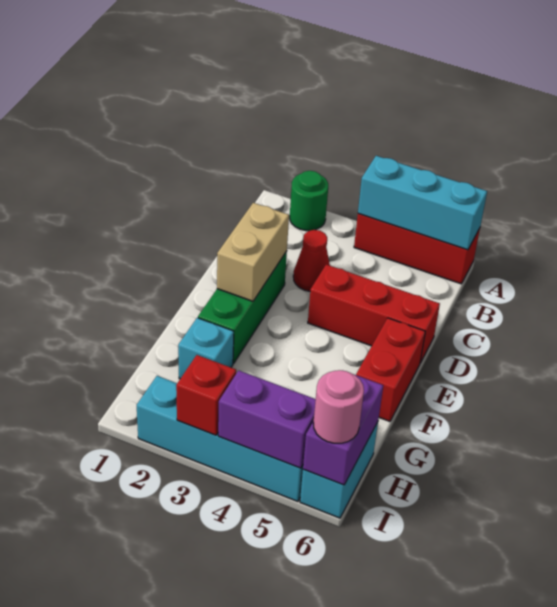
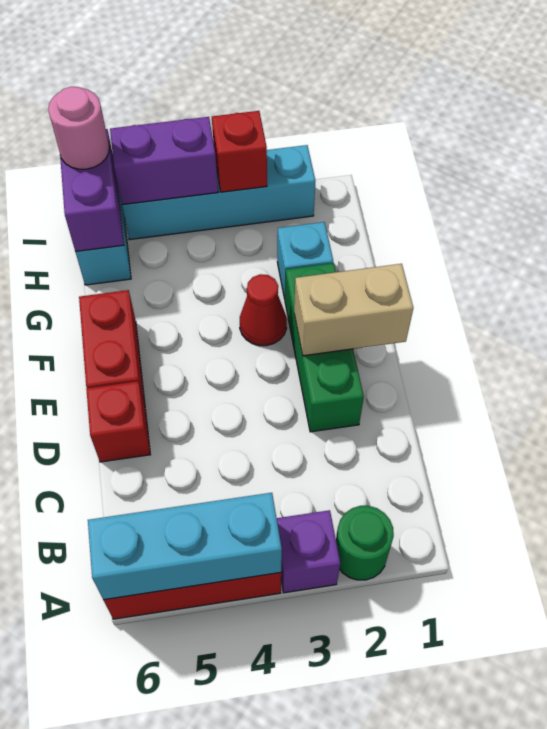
none -> purple 1x1 brick [277,510,340,593]
red 1x1 cone [293,230,330,291] -> red 1x1 cone moved to [240,274,287,346]
tan 1x2 brick [217,203,289,301] -> tan 1x2 brick turned to [294,264,413,356]
red 1x3 brick [308,264,440,363] -> red 1x1 brick [86,381,150,462]

